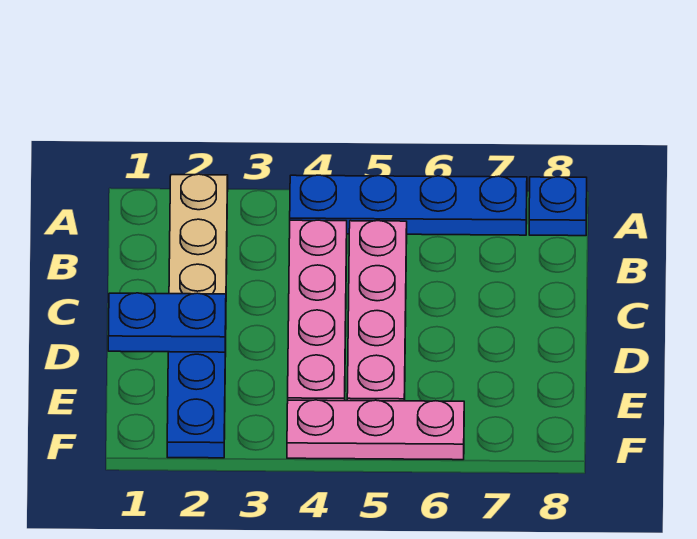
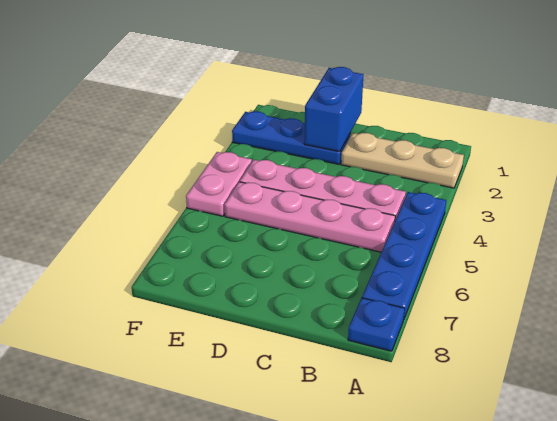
blue 1x2 plate [108,293,226,352] -> blue 1x2 brick [304,67,364,152]
pink 1x3 plate [287,400,464,460] -> pink 1x2 plate [186,152,252,216]

